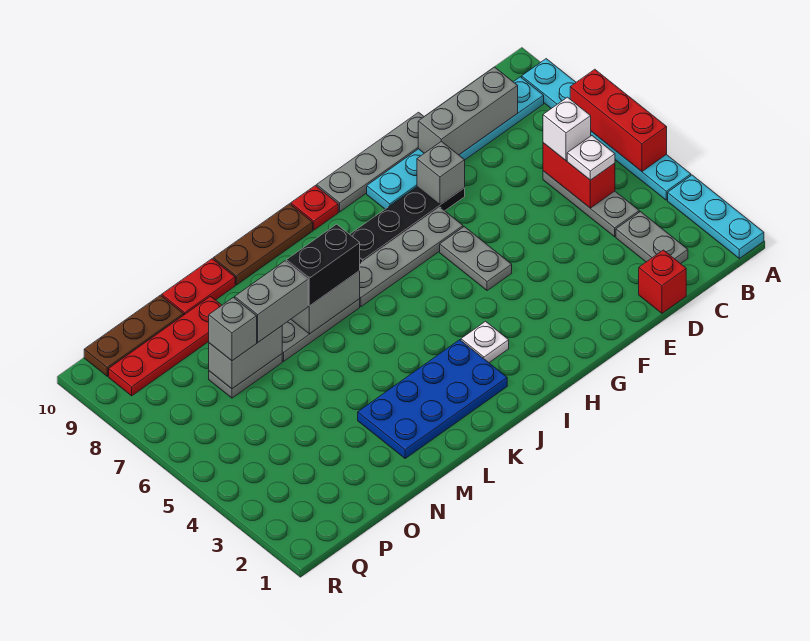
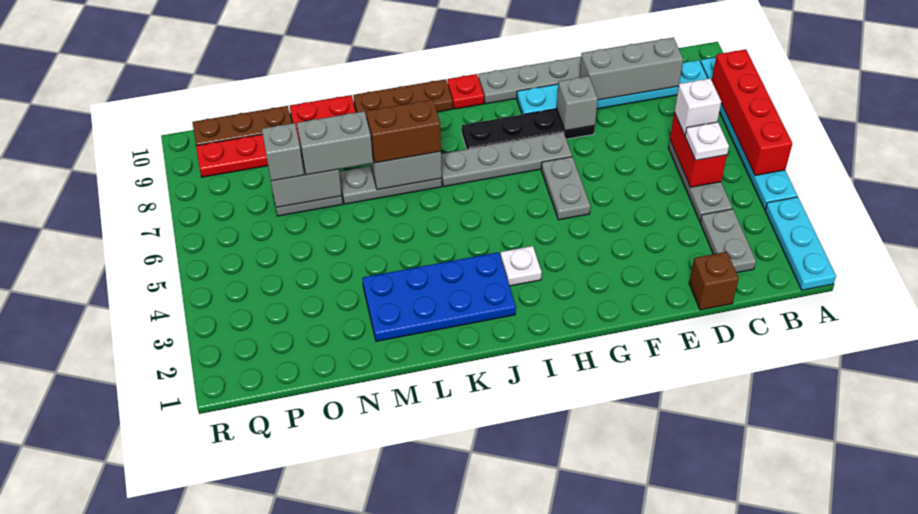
red 1x3 brick [570,69,667,171] -> red 1x4 brick [712,49,792,176]
red 1x1 brick [639,250,686,313] -> brown 1x1 brick [689,252,739,310]
black 1x2 brick [286,224,360,306] -> brown 1x2 brick [366,100,441,163]

